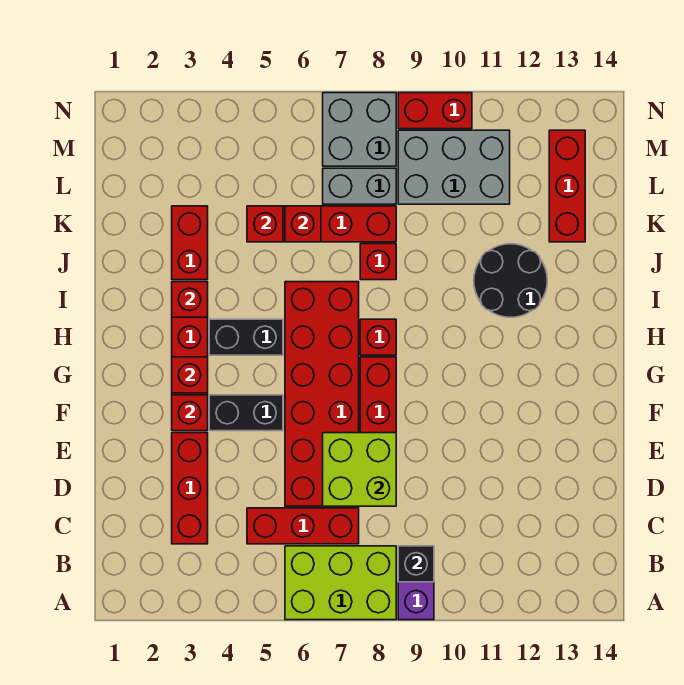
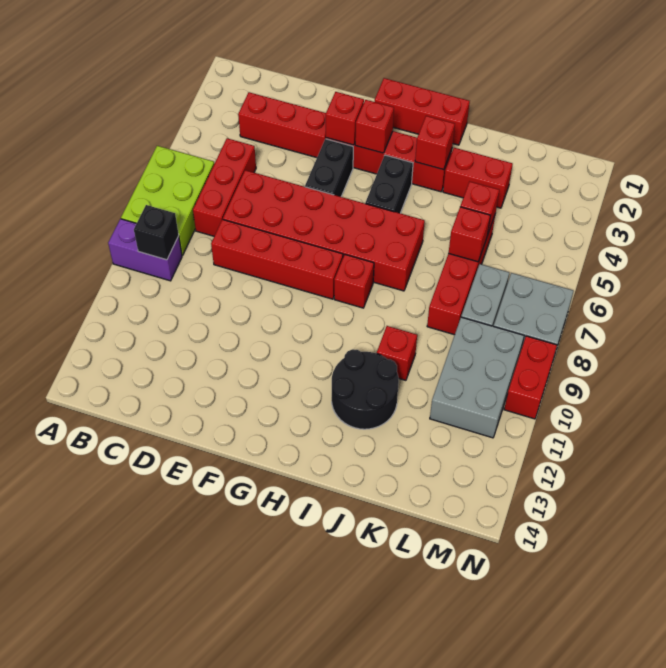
lime 2x2 brick [323,433,396,506] -> none
red 1x1 brick [360,244,396,280] -> red 1x1 brick moved to [377,326,417,380]
red 1x3 brick [549,130,585,242] -> red 1x3 brick moved to [375,78,470,145]

